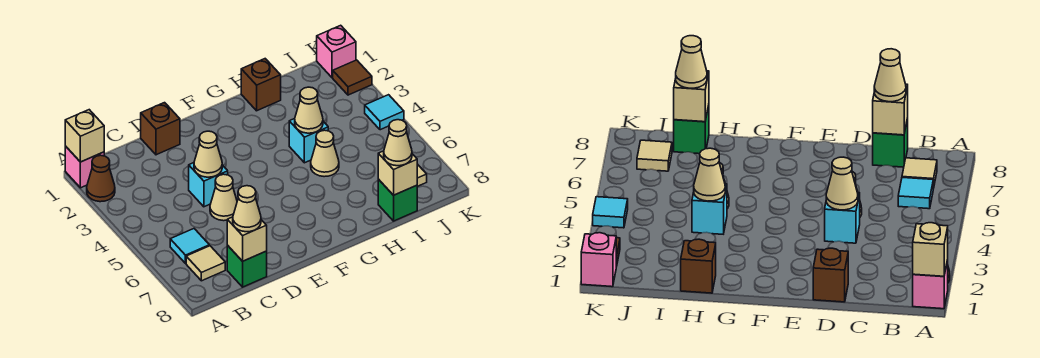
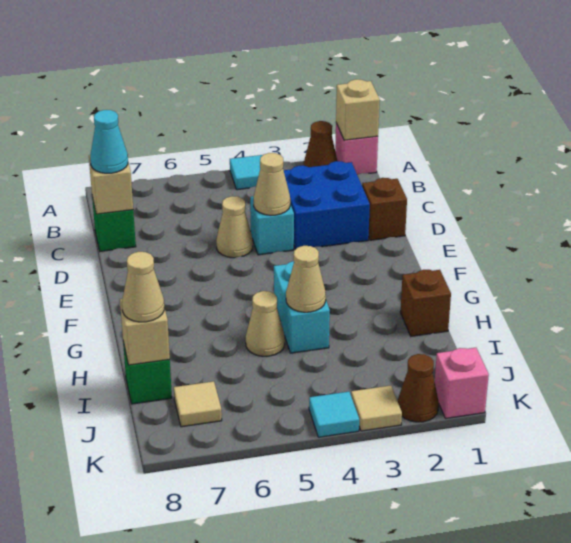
cyan 1x1 tile [170,229,209,263] -> cyan 1x1 tile moved to [230,155,263,190]
tan 1x1 tile [186,246,225,281] -> tan 1x1 tile moved to [351,386,402,431]
none -> blue 2x2 brick [284,161,370,249]
tan 1x1 cone [233,186,261,232] -> cyan 1x1 cone [90,110,128,173]
cyan 1x1 brick [289,118,328,163] -> cyan 1x2 brick [274,261,330,353]
brown 1x1 tile [333,60,372,95] -> brown 1x1 cone [398,354,439,422]

